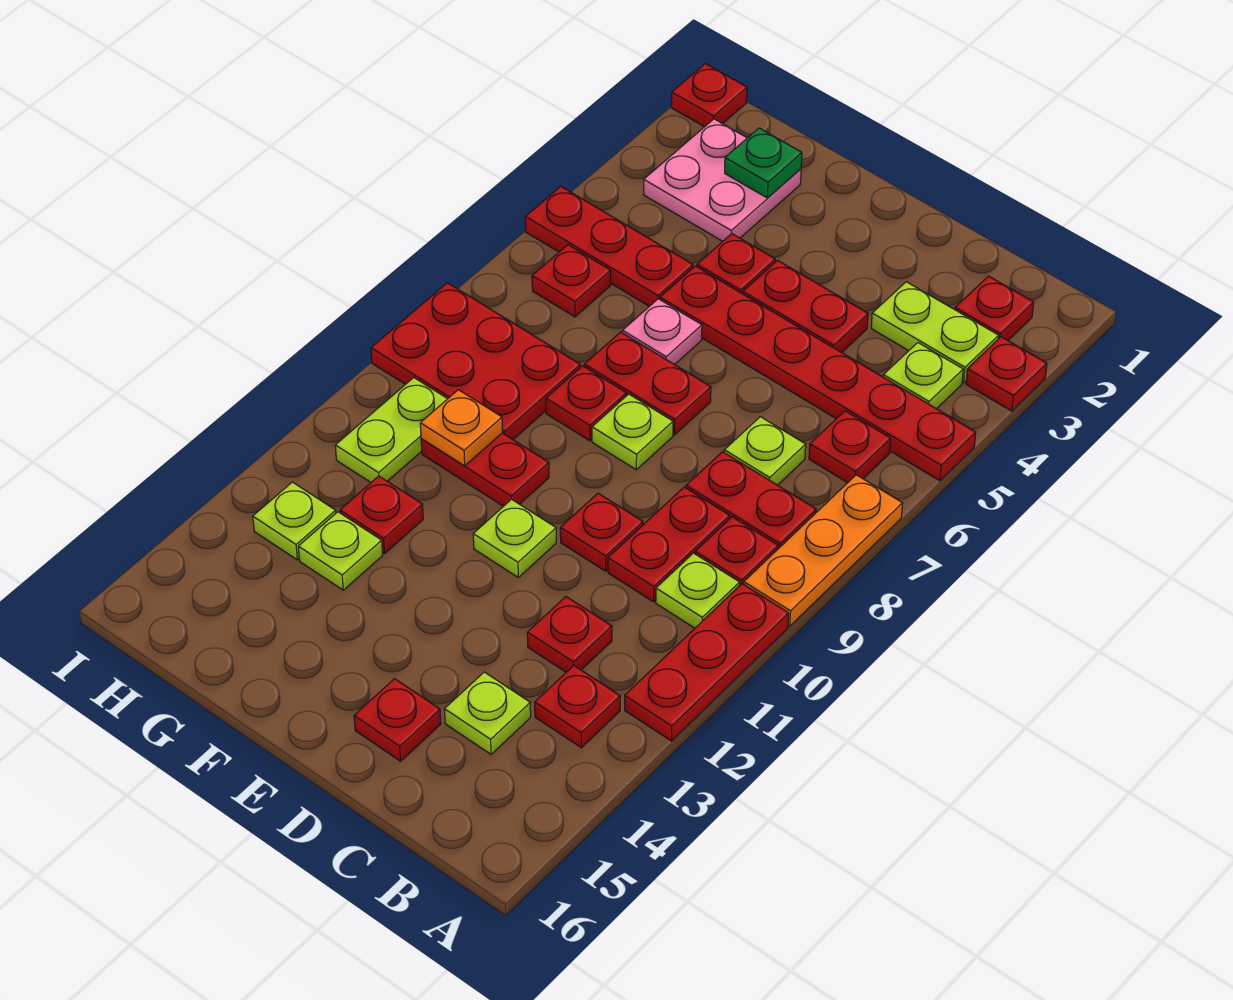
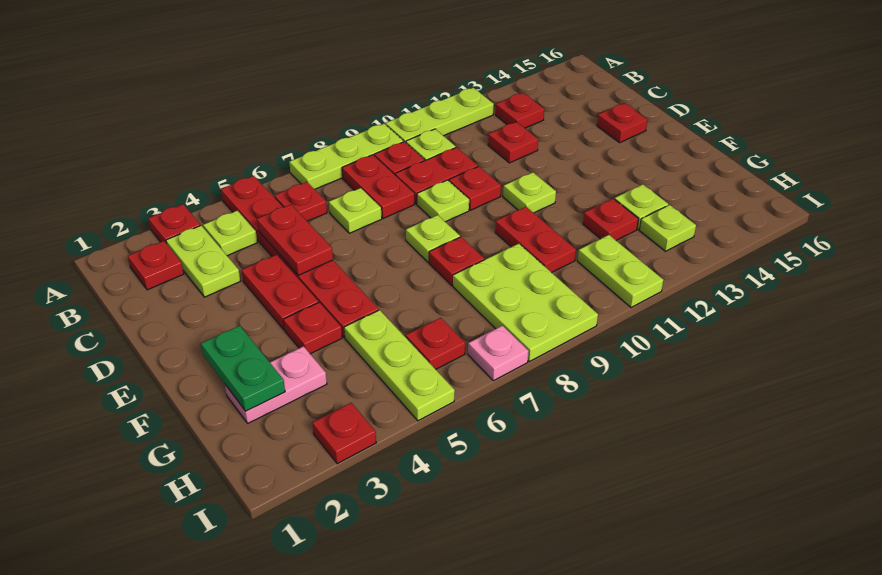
orange 1x3 plate [744,475,903,626] -> lime 1x3 plate [289,124,403,189]
red 1x3 plate [625,584,789,741] -> lime 1x3 plate [386,88,494,142]
lime 1x1 plate [444,672,531,754] -> lime 1x1 plate moved to [417,180,469,222]
red 1x2 plate [584,332,711,435] -> red 1x2 plate moved to [257,205,333,275]
pink 1x1 plate [622,299,702,365] -> pink 1x1 plate moved to [468,326,529,381]
pink 2x2 plate [644,119,801,241] -> pink 1x2 plate [225,346,327,423]
green 1x1 plate [725,128,802,198] -> green 1x2 plate [201,326,285,411]
red 1x3 plate [525,187,693,306] -> lime 1x3 plate [344,310,455,421]
red 2x3 plate [371,283,580,439] -> lime 2x3 plate [453,244,598,362]
orange 1x1 plate [420,390,503,466] -> none
lime 1x2 plate [335,378,447,482] -> lime 1x2 plate turned to [578,235,663,308]
red 1x1 plate [671,64,747,127] -> red 1x1 plate moved to [312,403,376,464]

